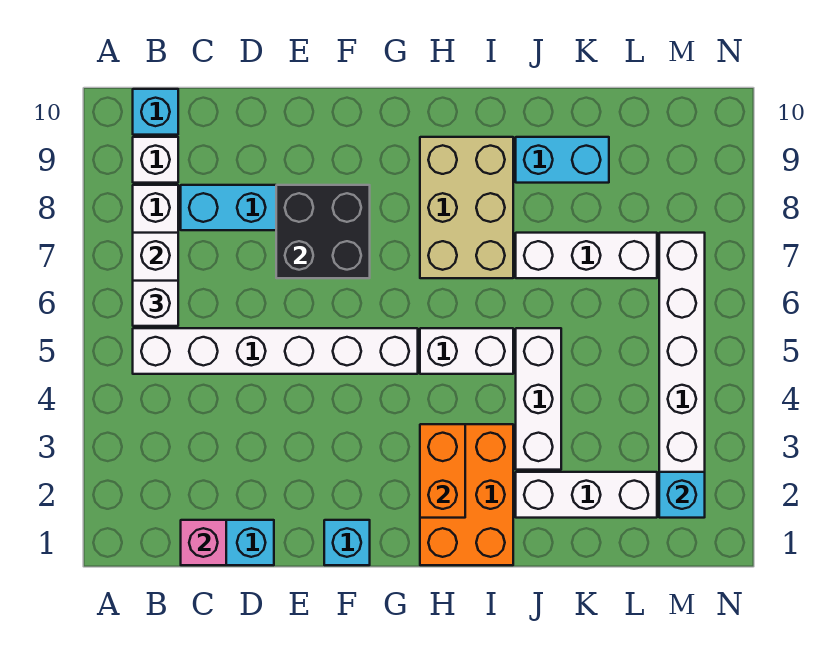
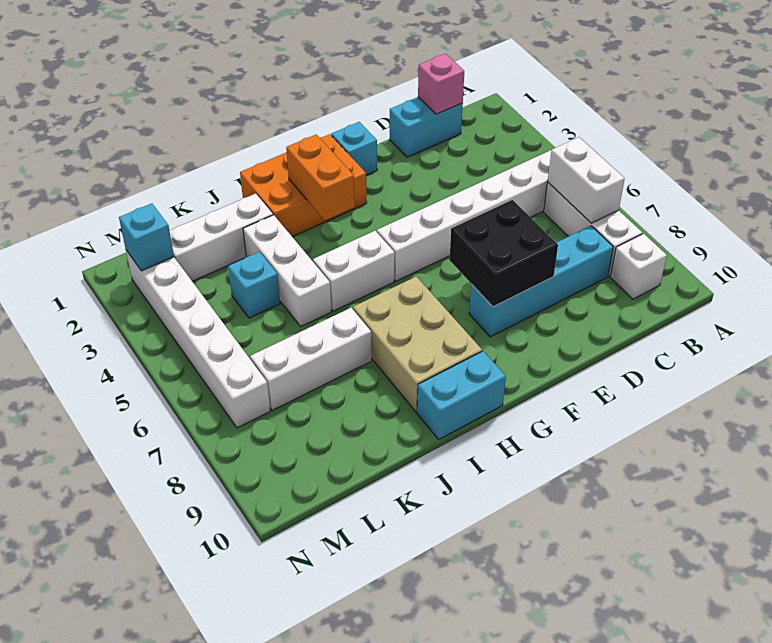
white 1x1 brick [133,281,178,326] -> none
cyan 1x1 brick [133,89,178,135] -> cyan 1x1 brick moved to [228,252,280,318]
orange 2x3 brick [420,424,513,565] -> orange 2x3 brick turned to [240,134,367,237]
cyan 1x2 brick [516,137,609,183] -> cyan 1x2 brick moved to [417,351,506,439]

